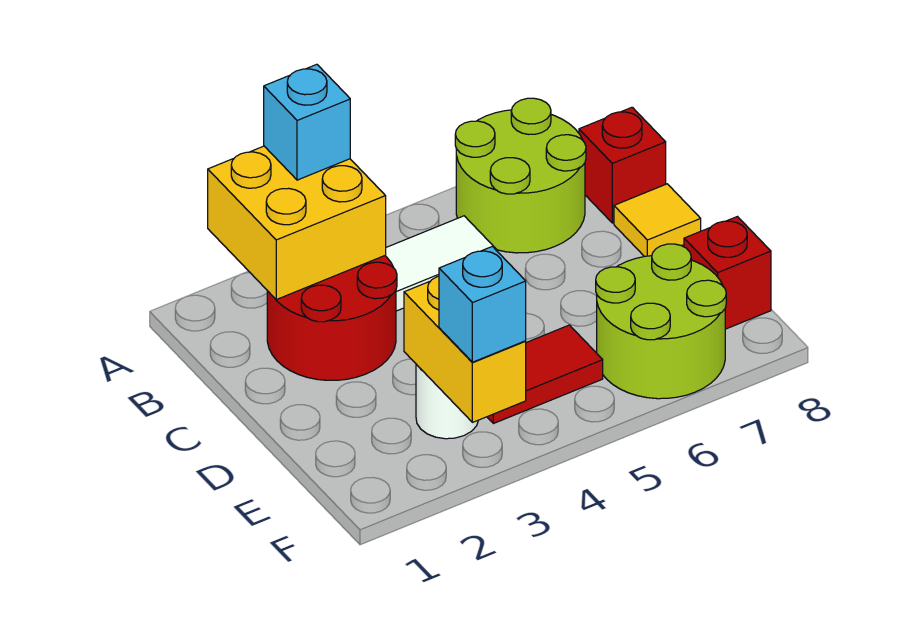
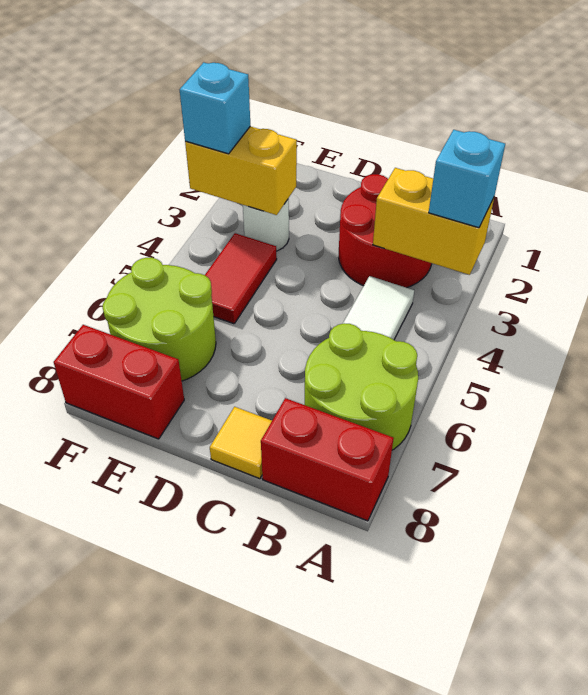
yellow 2x2 brick [208,146,386,299] -> yellow 1x2 brick [373,168,494,275]
red 1x1 brick [579,107,666,223] -> red 1x2 brick [261,398,394,521]
red 1x1 brick [684,217,771,329] -> red 1x2 brick [54,325,184,439]

